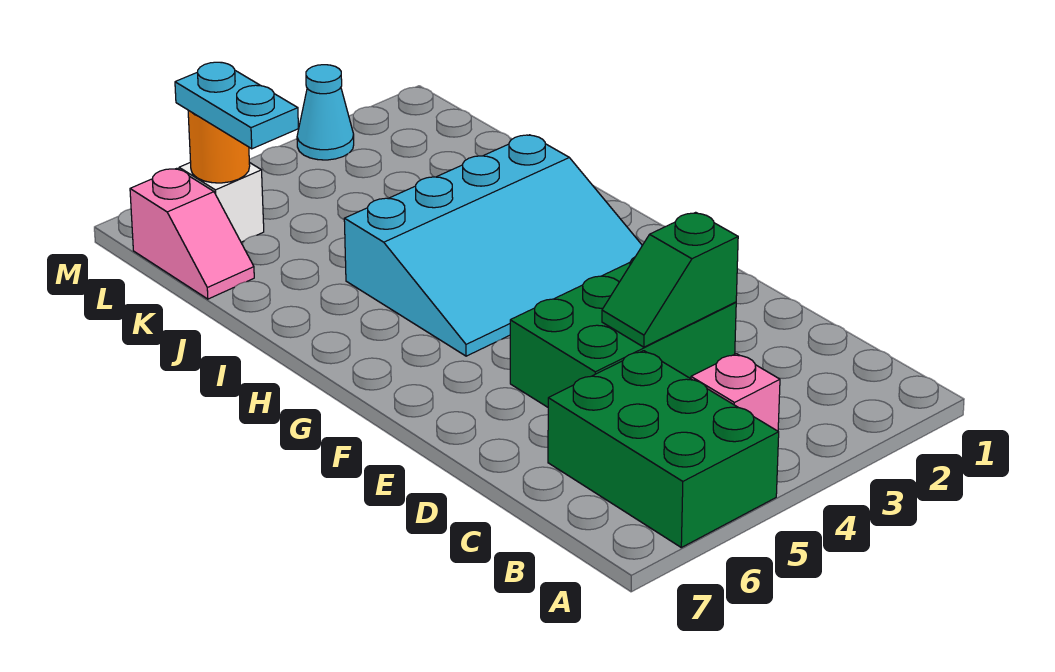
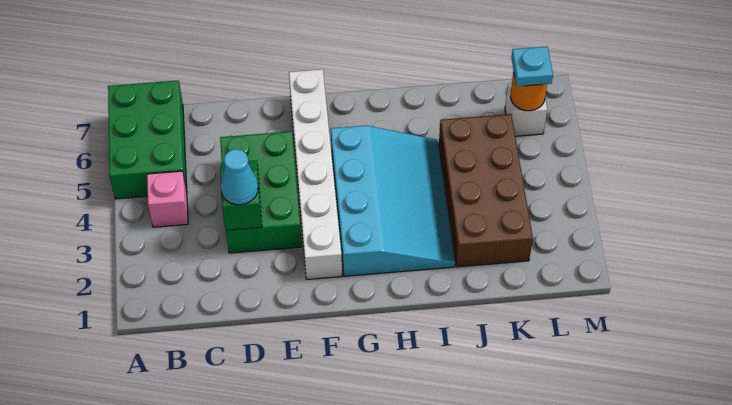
green 2x3 brick [548,351,779,547] -> green 2x3 brick turned to [108,80,187,199]
none -> white 1x6 brick [289,69,342,279]
cyan 3x4 slope [344,135,642,356] -> cyan 3x4 slope turned to [331,126,455,276]
none -> brown 2x4 brick [439,114,533,267]
cyan 1x2 plate [175,62,298,149] -> cyan 1x1 plate [511,47,553,86]
pink 1x2 slope [130,168,254,299] -> none
cyan 1x1 cone [297,65,354,160] -> cyan 1x1 cone moved to [221,149,258,205]

